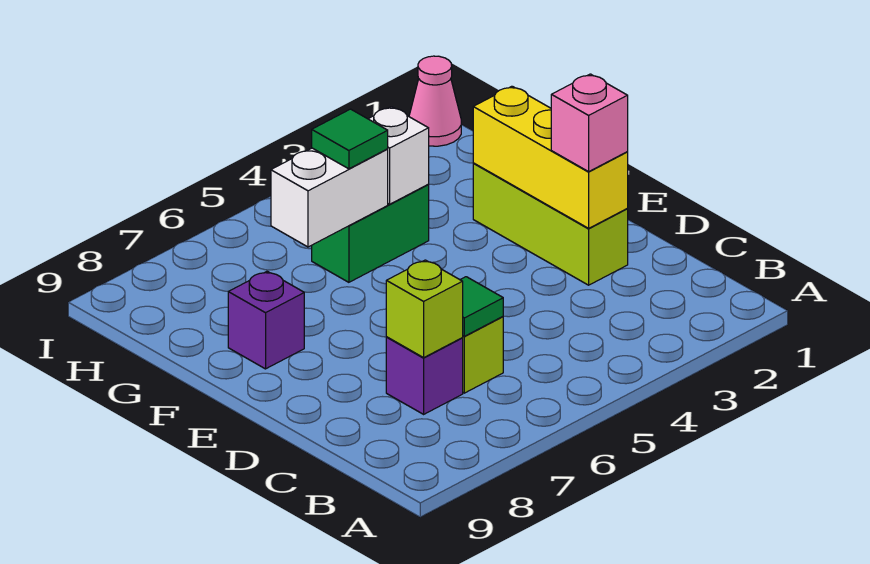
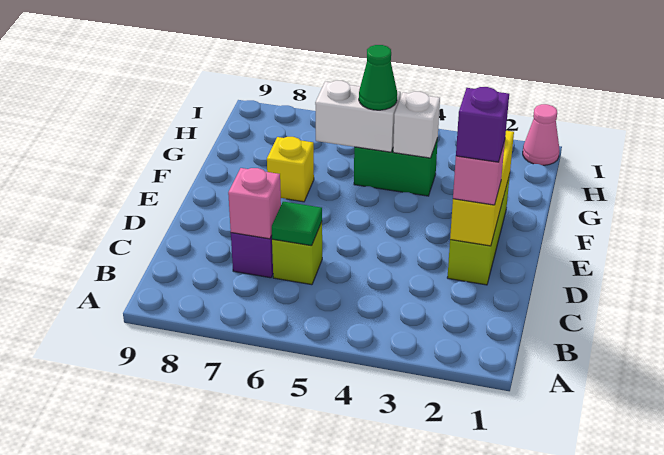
lime 1x1 brick [386,260,463,358] -> pink 1x1 brick [228,168,281,239]
none -> yellow 1x1 brick [267,137,314,202]
purple 1x1 brick [228,271,304,369] -> purple 1x1 brick moved to [456,87,509,162]
green 1x1 tile [312,109,388,169] -> green 1x1 cone [359,45,397,110]

